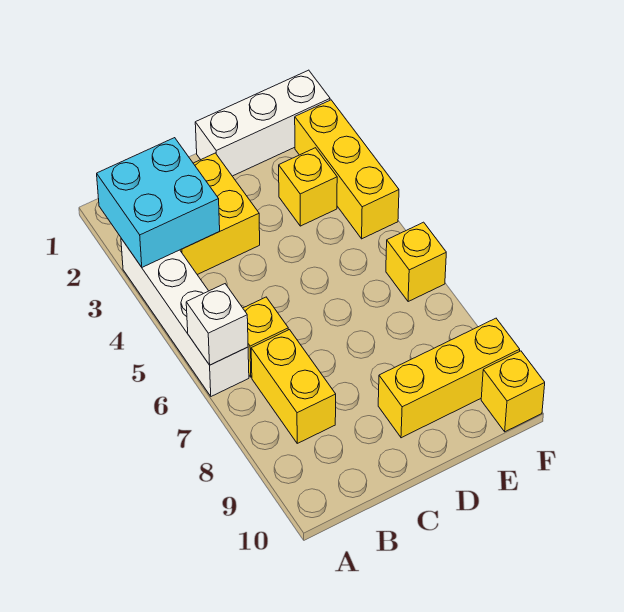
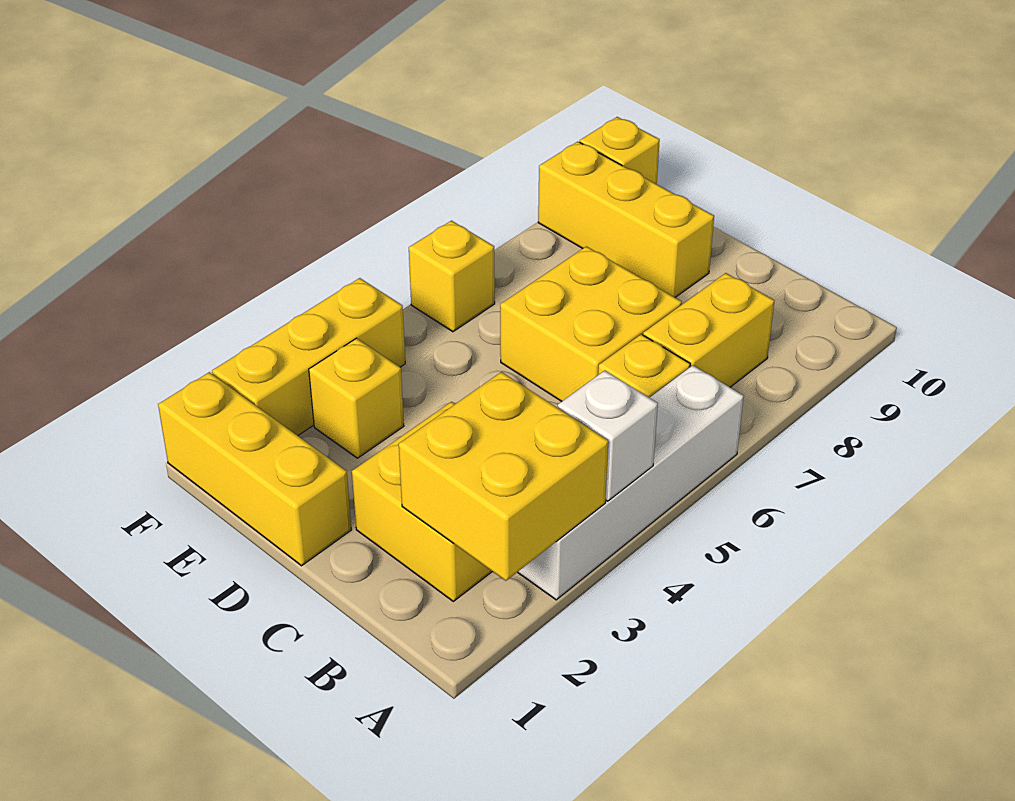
cyan 2x2 brick [97,138,220,267] -> yellow 2x2 brick [399,372,608,581]
white 1x1 brick [186,284,248,365] -> white 1x1 brick moved to [558,371,658,501]
none -> yellow 2x2 brick [500,246,682,402]
white 1x3 brick [195,70,330,176] -> yellow 1x3 brick [158,372,352,566]

